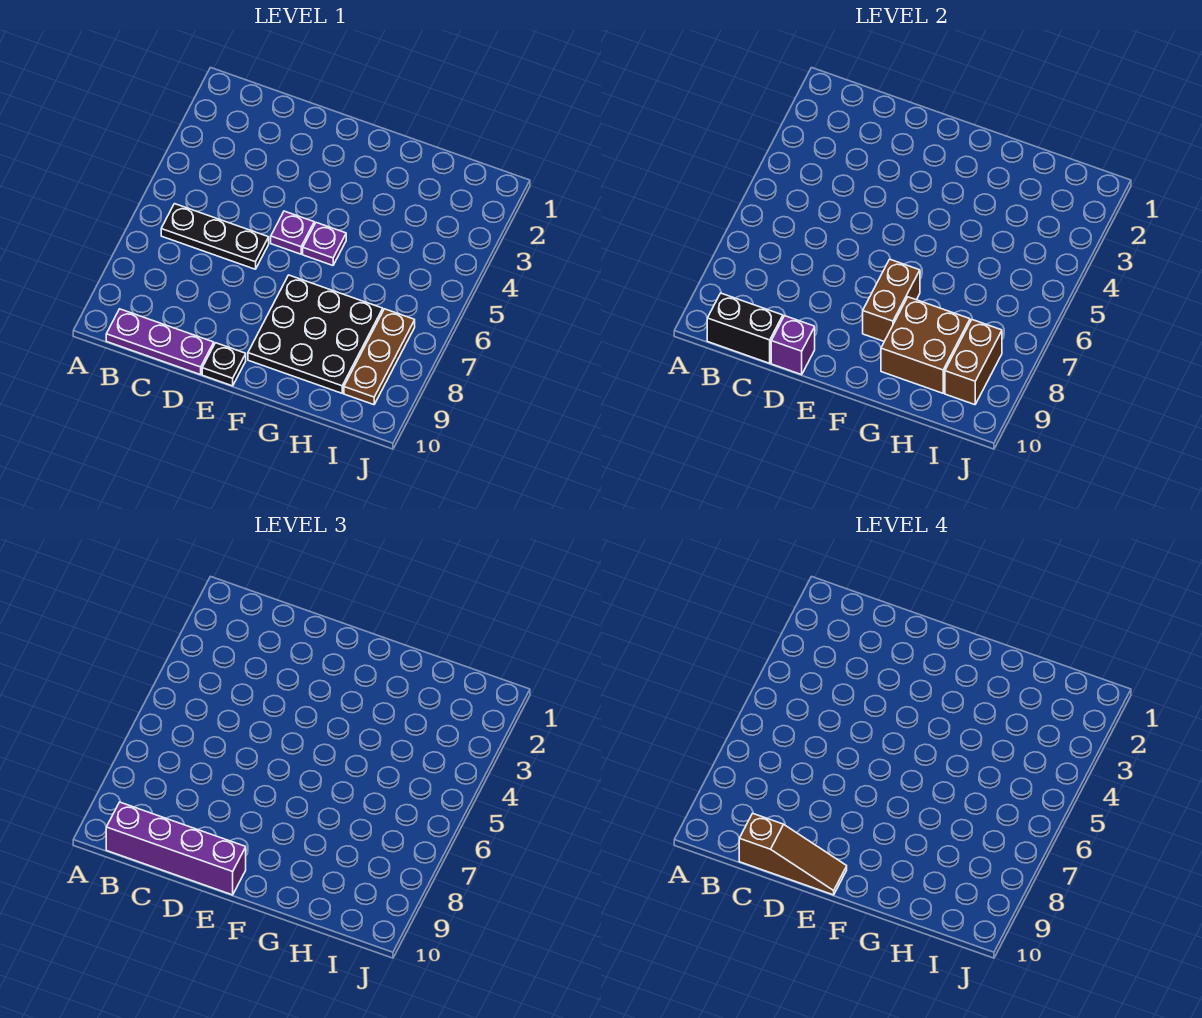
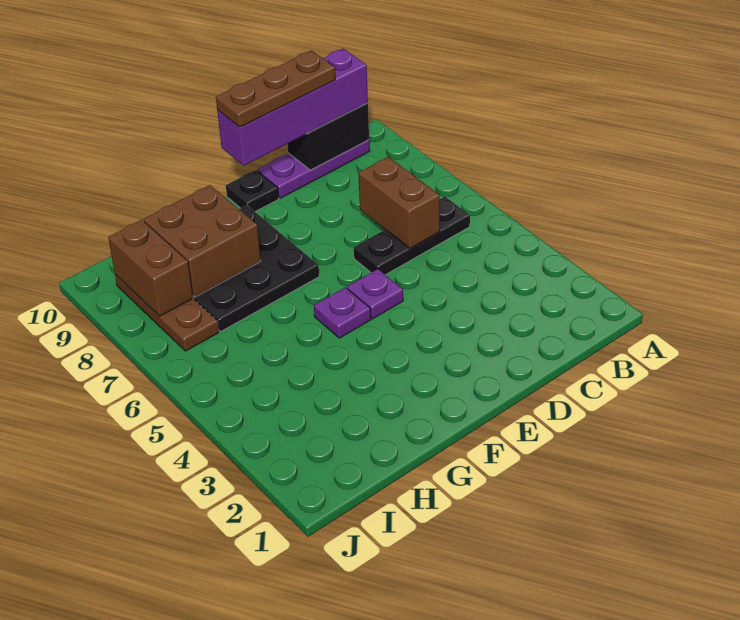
brown 1x3 slope [739,813,847,895] -> brown 1x3 plate [216,51,335,127]
purple 1x1 brick [771,316,815,375] -> none
brown 1x2 brick [863,259,920,341] -> brown 1x2 brick moved to [358,157,440,248]

